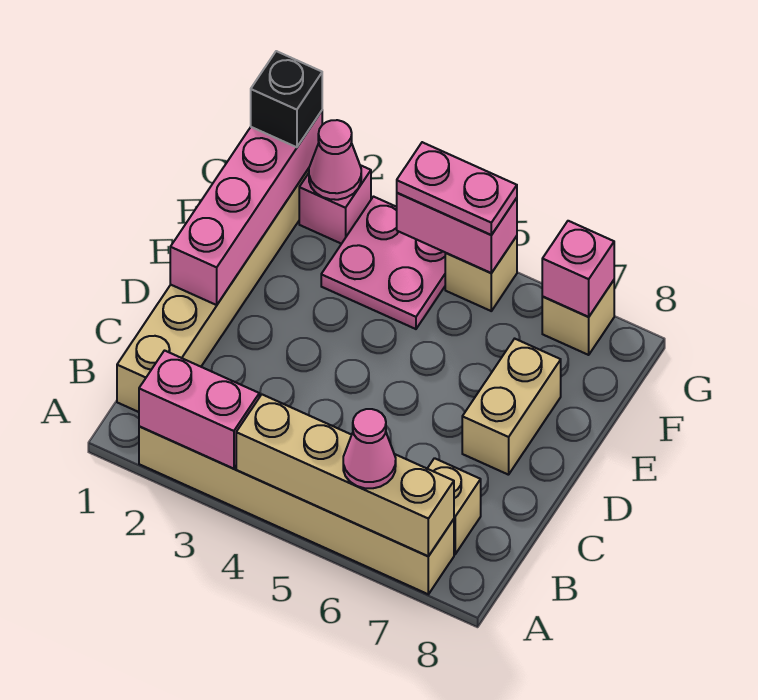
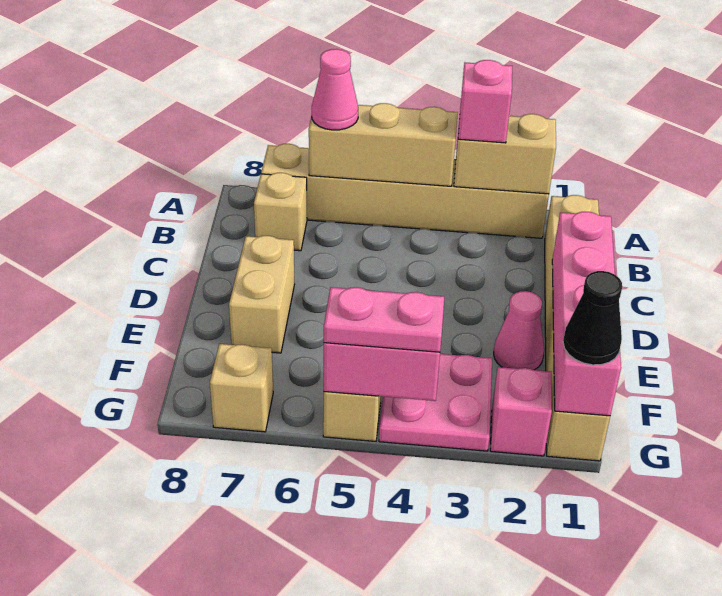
pink 1x2 brick [139,351,259,469] -> tan 1x2 brick [454,114,556,194]
tan 1x4 brick [236,395,454,556] -> tan 1x3 brick [309,103,458,186]
black 1x1 brick [251,51,322,147] -> black 1x1 cone [563,271,622,365]
pink 1x1 cone [309,120,361,200] -> pink 1x1 cone moved to [494,291,544,370]
pink 1x1 brick [542,221,614,317] -> pink 1x1 brick moved to [458,60,512,143]

